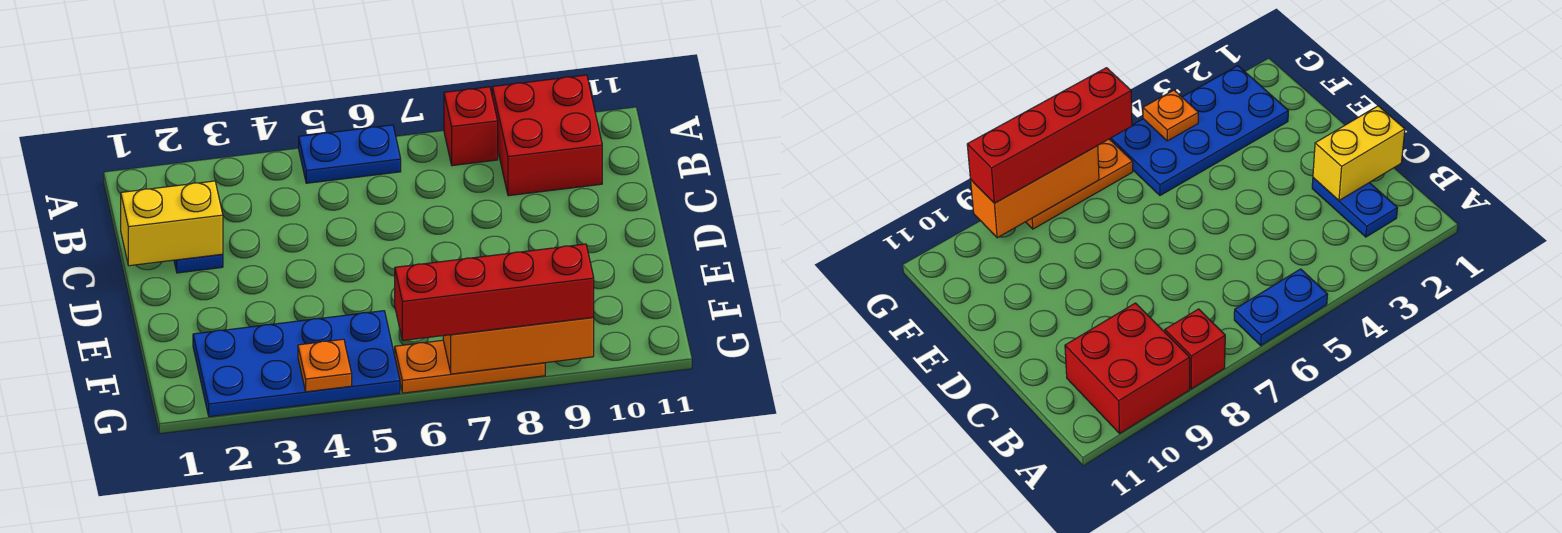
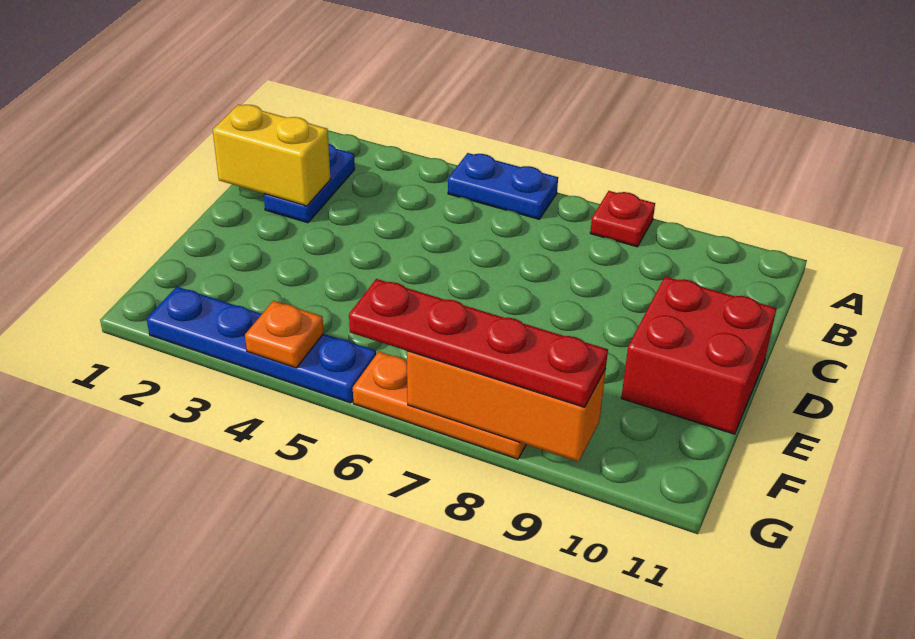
red 1x1 brick [444,87,498,166] -> red 1x1 plate [590,191,655,247]
red 2x2 brick [492,75,602,196] -> red 2x2 brick moved to [621,277,777,434]
blue 2x4 plate [193,311,400,417] -> blue 1x4 plate [147,287,376,403]
red 1x4 brick [395,244,594,340] -> red 1x4 plate [349,279,608,407]

